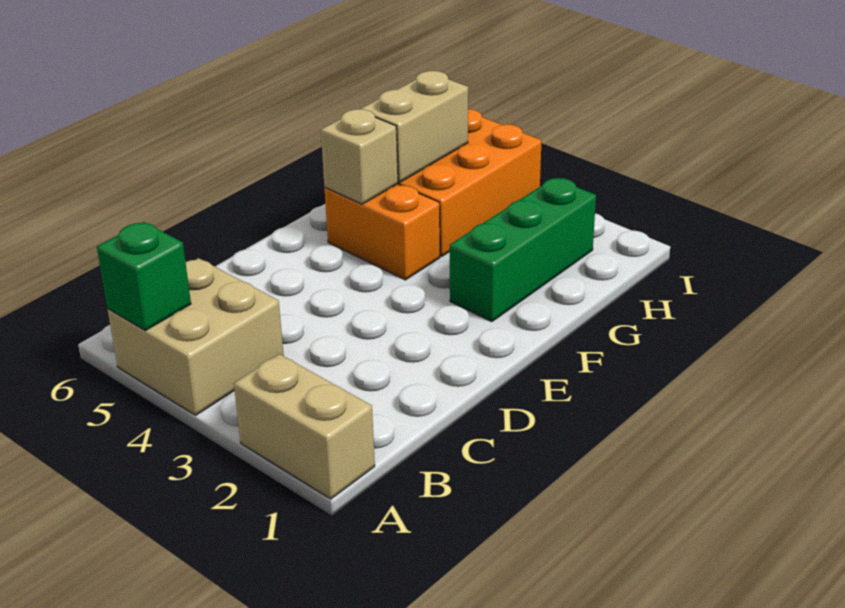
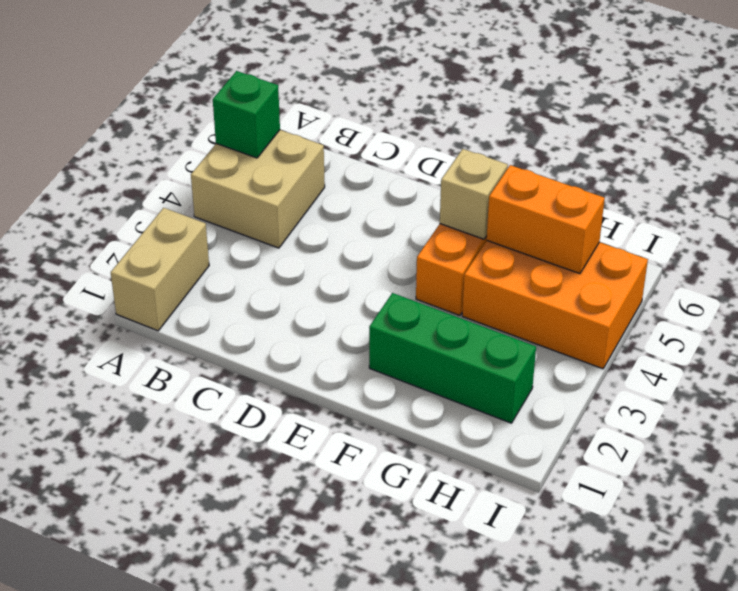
tan 1x2 brick [361,71,468,182] -> orange 1x2 brick [486,165,605,274]

